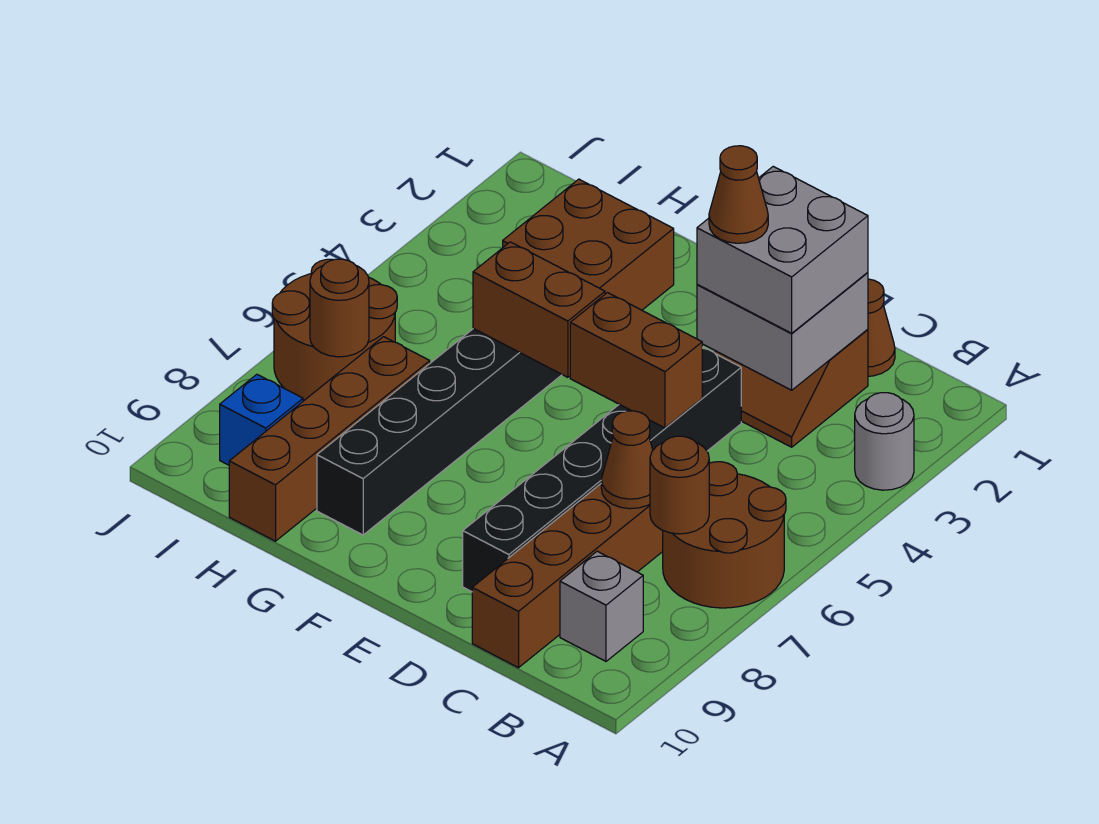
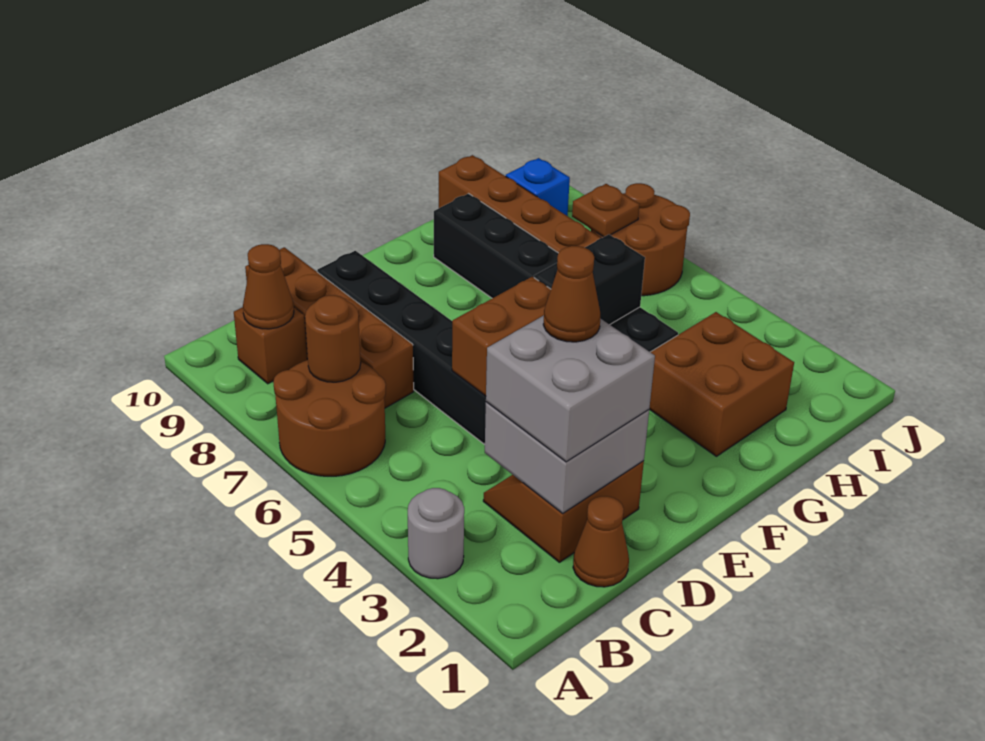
grey 1x1 brick [560,551,643,661] -> brown 1x1 brick [234,307,307,384]
brown 1x1 cone [601,411,653,509] -> brown 1x1 cone moved to [243,244,294,329]
brown 1x2 brick [473,242,605,377] -> black 1x2 brick [534,234,645,325]
brown 1x1 round brick [310,259,369,357] -> brown 1x1 plate [572,184,640,237]

